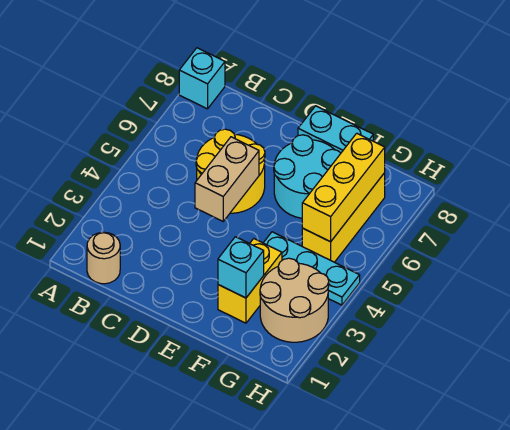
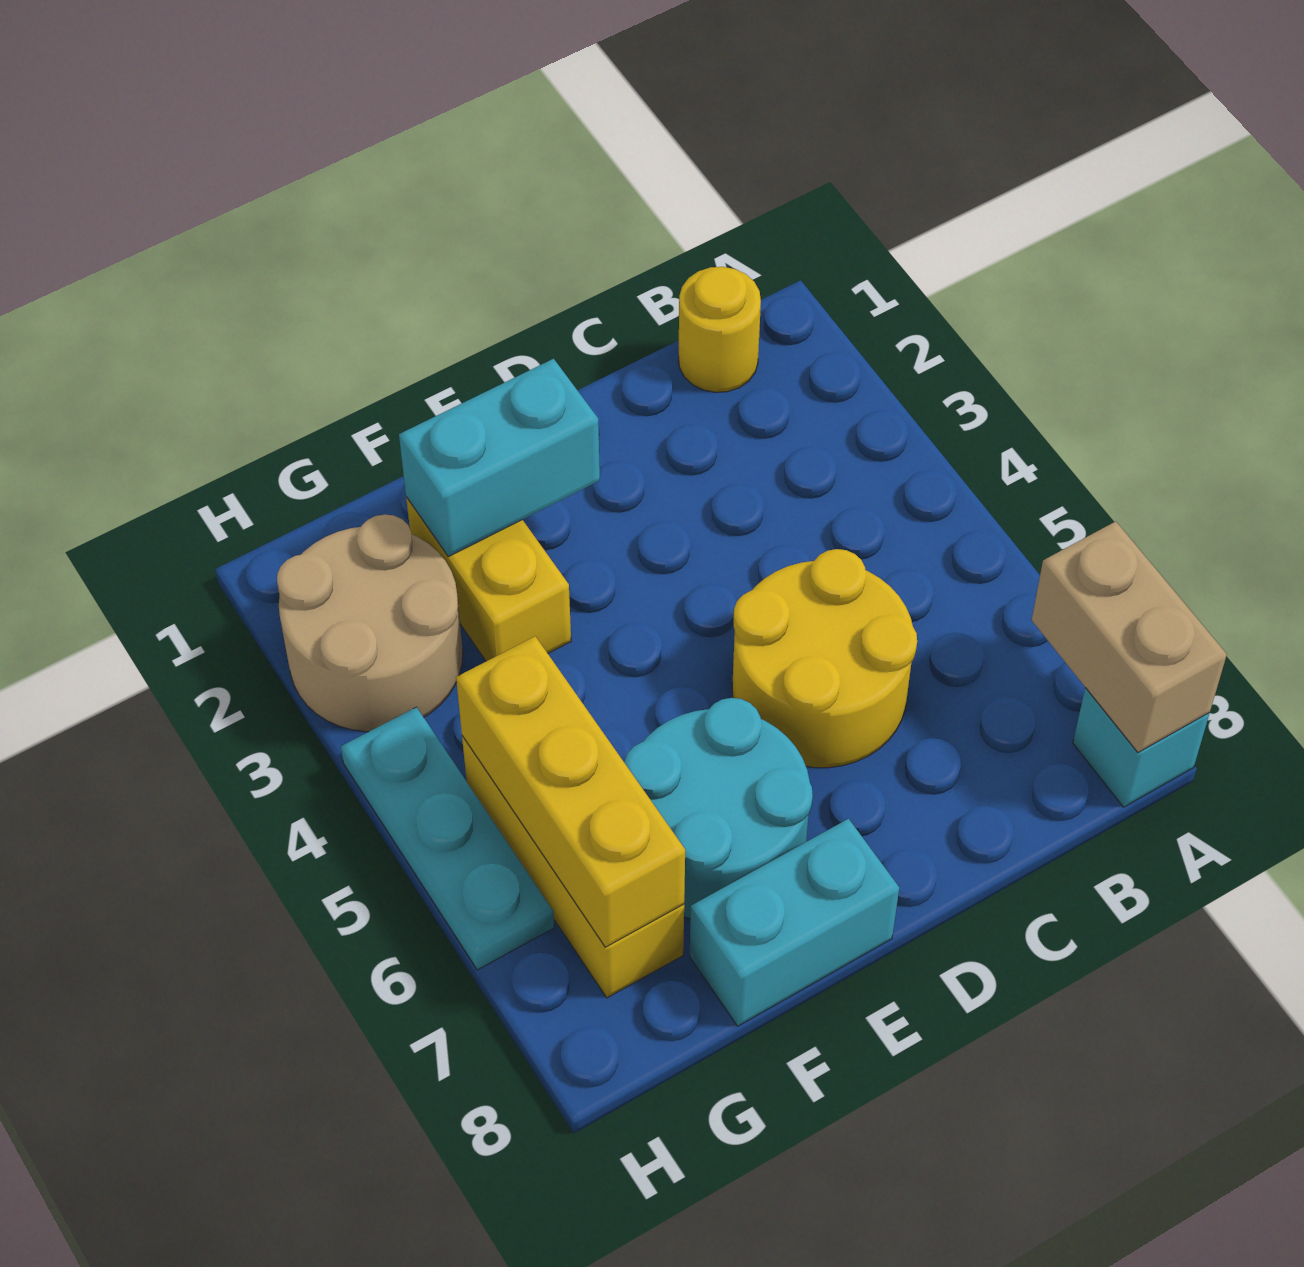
tan 1x1 round brick [87,232,120,284] -> yellow 1x1 round brick [679,267,761,392]
tan 1x2 brick [195,137,259,221] -> tan 1x2 brick moved to [1032,521,1227,752]
cyan 1x1 brick [218,237,264,298] -> cyan 1x2 brick [399,359,600,557]
cyan 1x3 plate [264,232,360,305] -> cyan 1x3 plate turned to [341,707,554,970]

